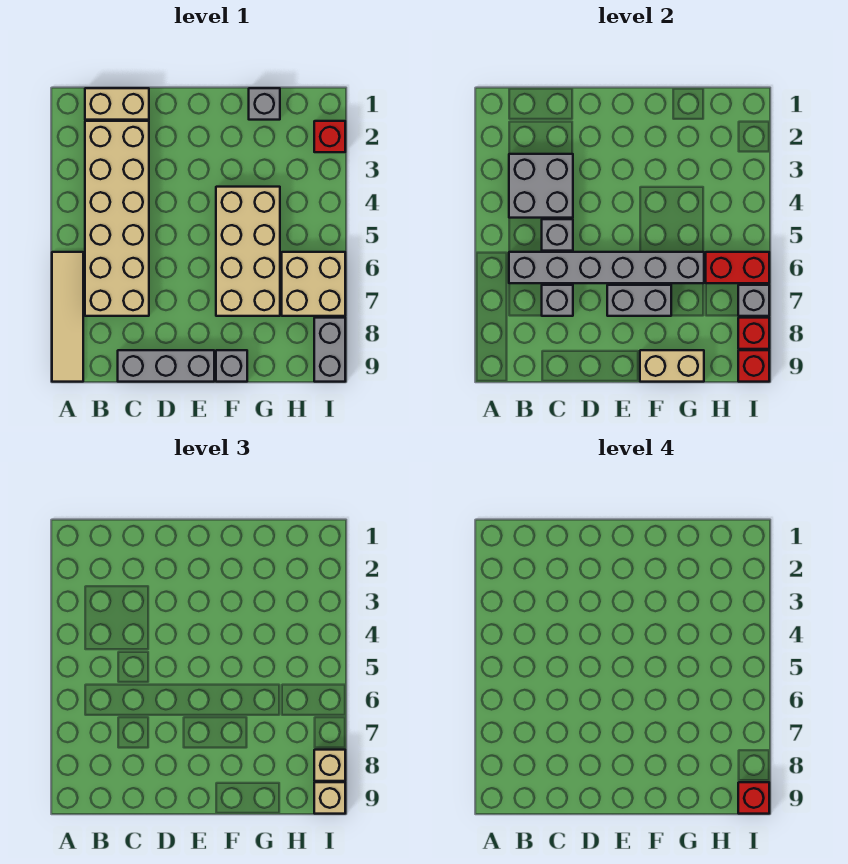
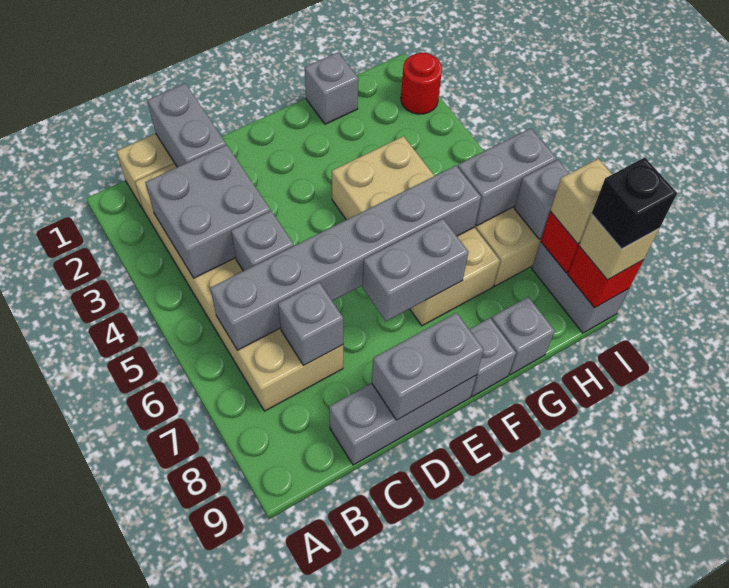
tan 1x4 tile [52,252,83,382] -> none
none -> grey 1x2 brick [147,83,226,167]
none -> grey 1x2 brick [372,313,484,420]
tan 1x2 brick [640,350,704,382] -> none
none -> grey 1x1 brick [492,297,555,375]
red 1x2 brick [706,252,769,283] -> grey 1x2 brick [458,128,557,226]
red 1x1 brick [314,121,345,152] -> red 1x1 round brick [401,53,442,114]
red 1x1 brick [738,782,769,814] -> black 1x1 brick [591,157,677,249]

